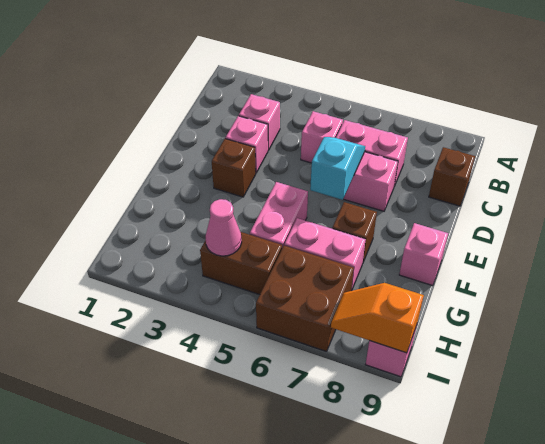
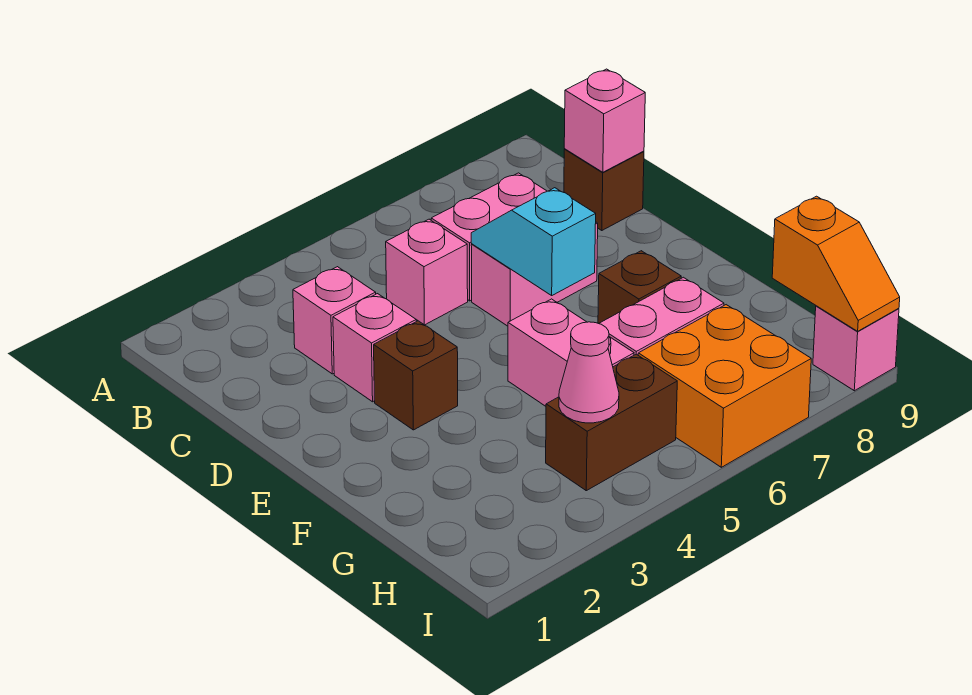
pink 1x1 brick [399,223,448,286] -> pink 1x1 brick moved to [564,69,645,172]
brown 2x2 brick [256,246,354,352] -> orange 2x2 brick [638,305,811,467]
orange 1x2 slope [331,283,424,353] -> orange 1x2 slope turned to [772,196,900,331]

